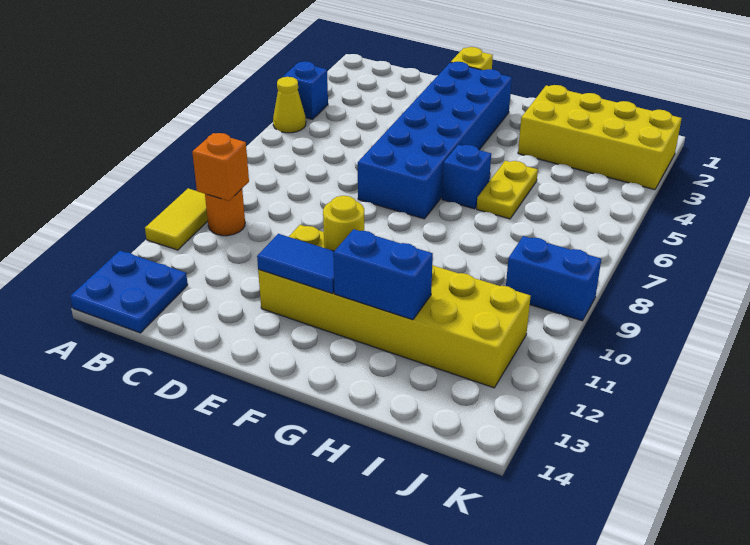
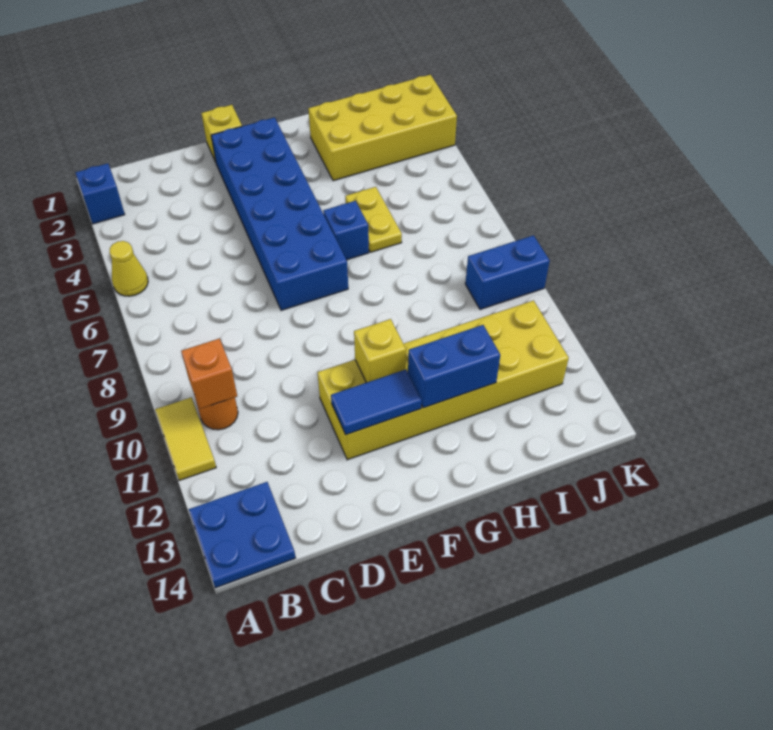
blue 1x1 brick [283,61,328,119] -> blue 1x1 brick moved to [76,163,125,224]
yellow 1x1 round brick [323,196,364,251] -> yellow 1x1 brick [354,319,406,383]

